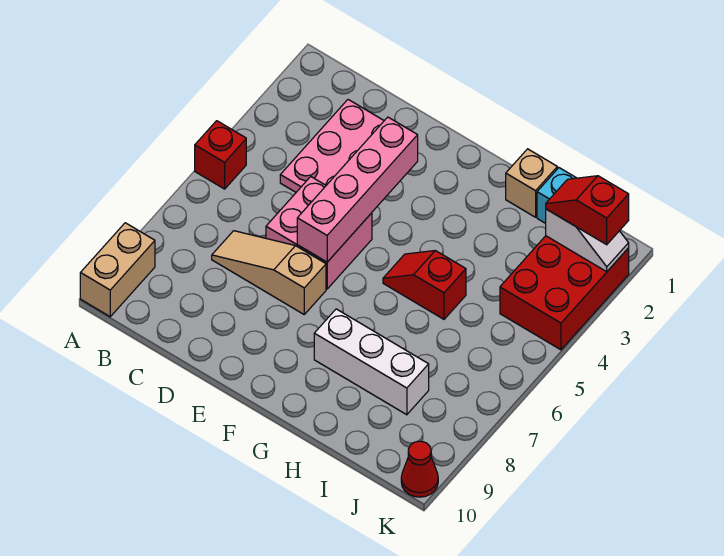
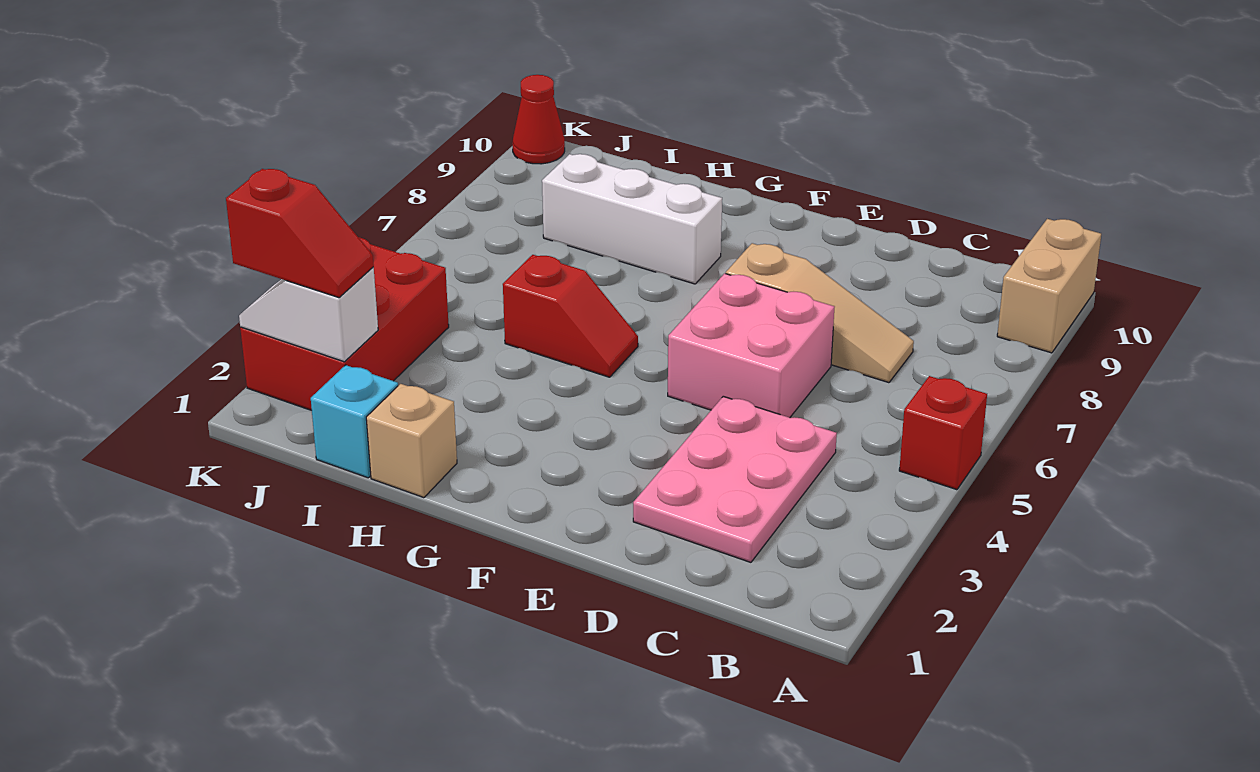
pink 1x4 brick [297,117,418,262] -> none

